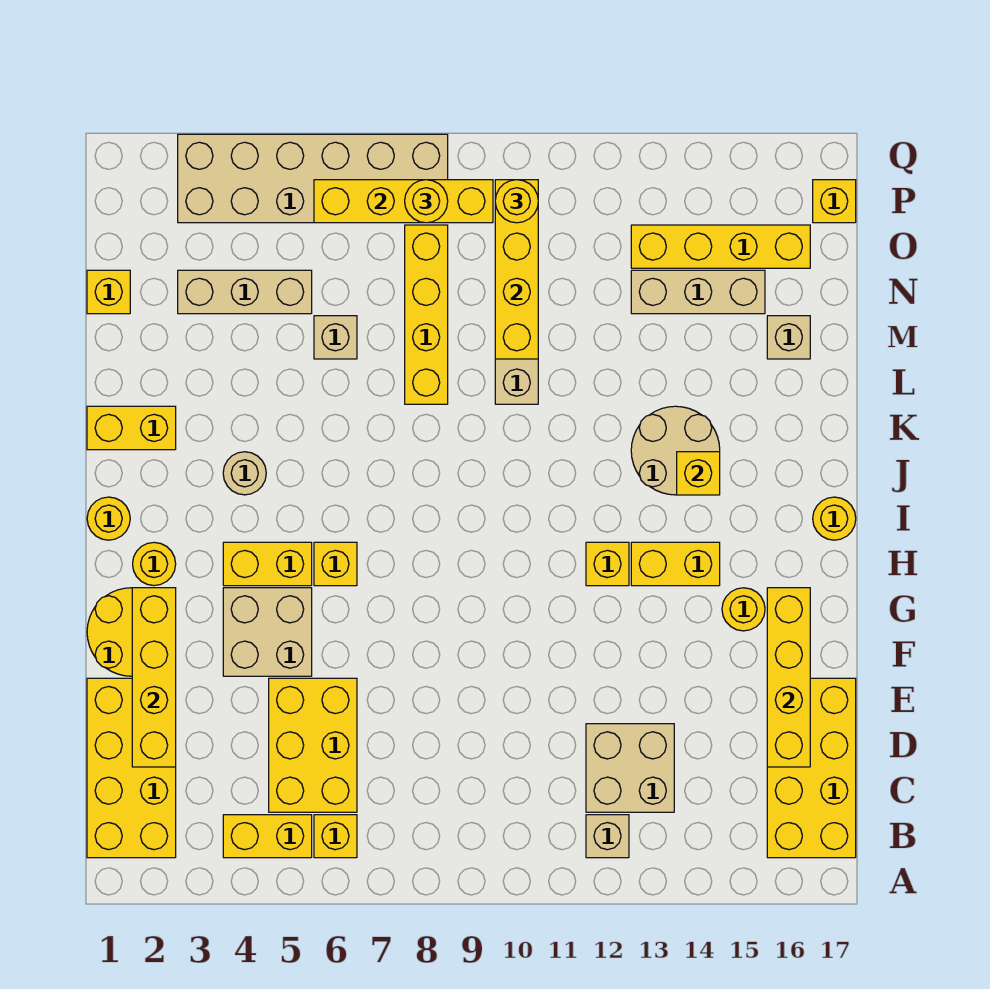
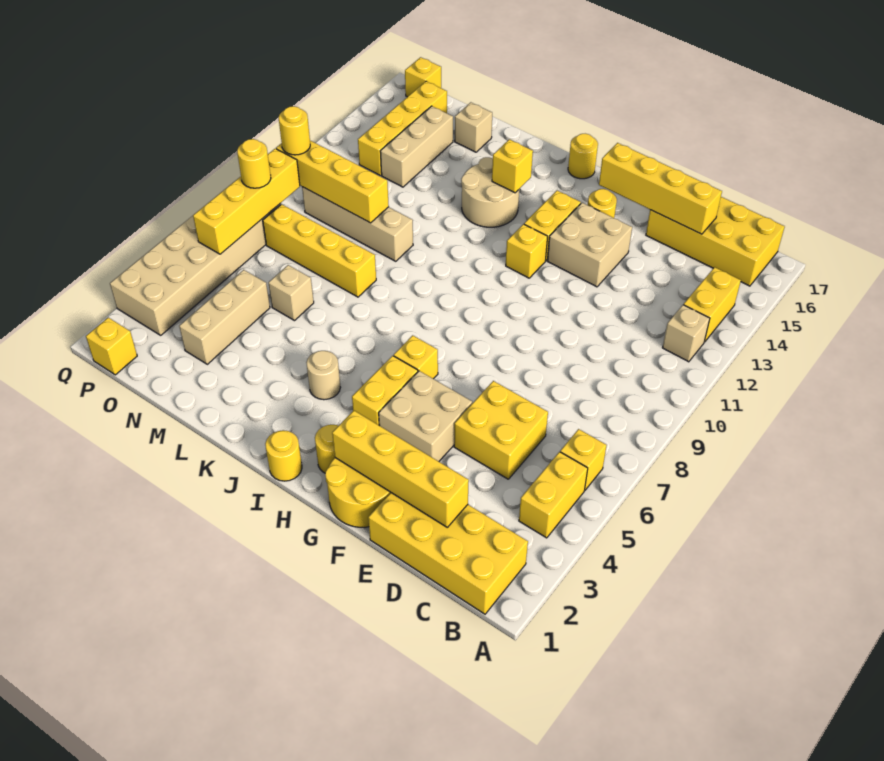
yellow 2x3 brick [269,678,357,812] -> yellow 2x2 brick [454,381,548,479]
tan 2x2 brick [586,724,674,812] -> tan 2x2 brick moved to [547,203,632,287]
yellow 1x2 brick [87,406,176,450] -> yellow 1x2 brick moved to [684,267,741,342]
yellow 1x1 brick [87,270,130,314] -> yellow 1x1 brick moved to [86,317,137,375]

